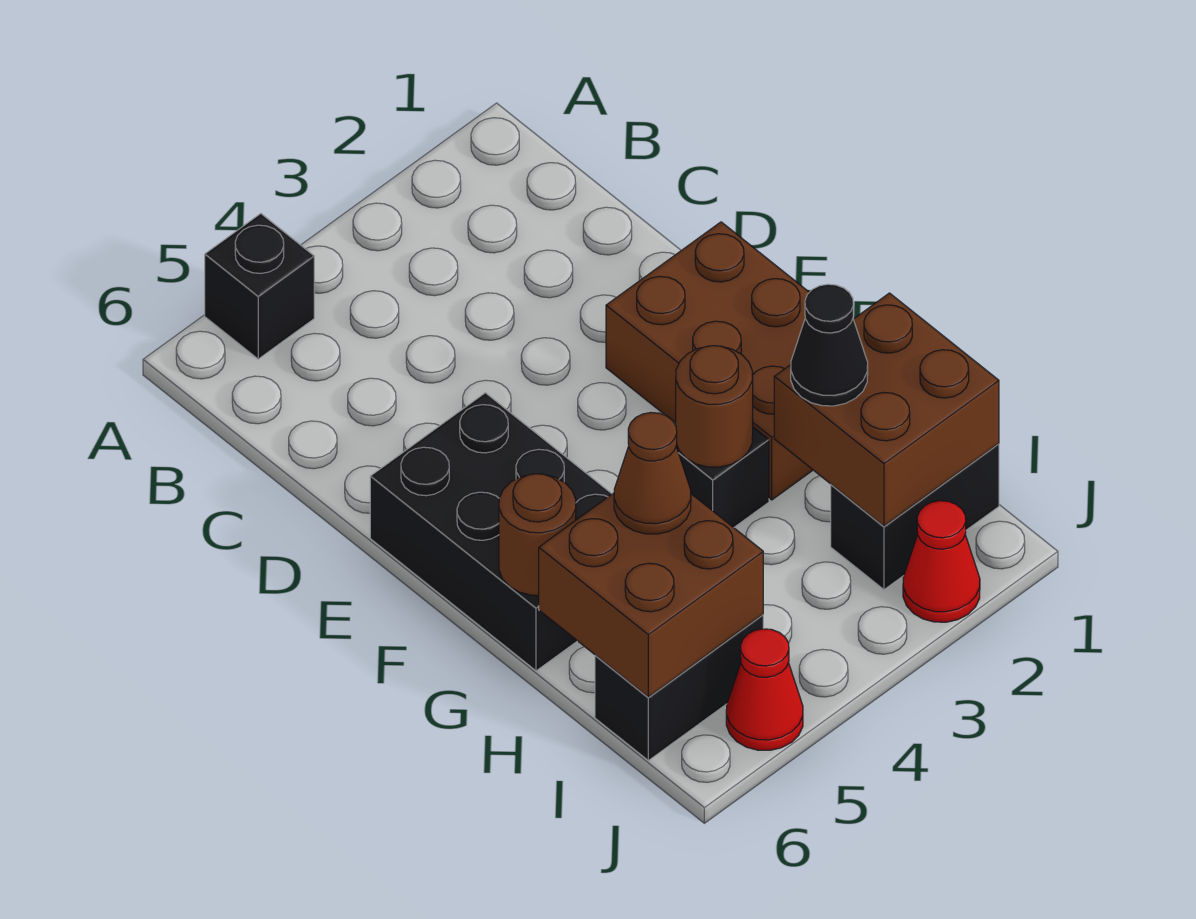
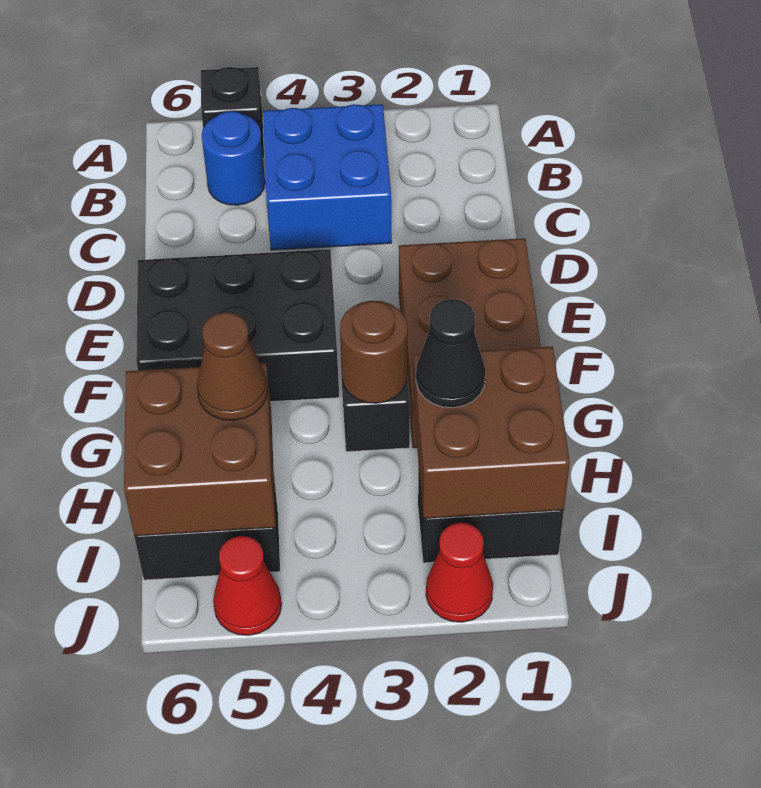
none -> blue 2x2 brick [263,104,392,250]
none -> blue 1x1 round brick [202,111,265,205]
black 2x3 brick [370,393,612,671] -> black 2x3 brick turned to [136,249,339,402]
brown 1x1 round brick [499,474,576,595] -> none

